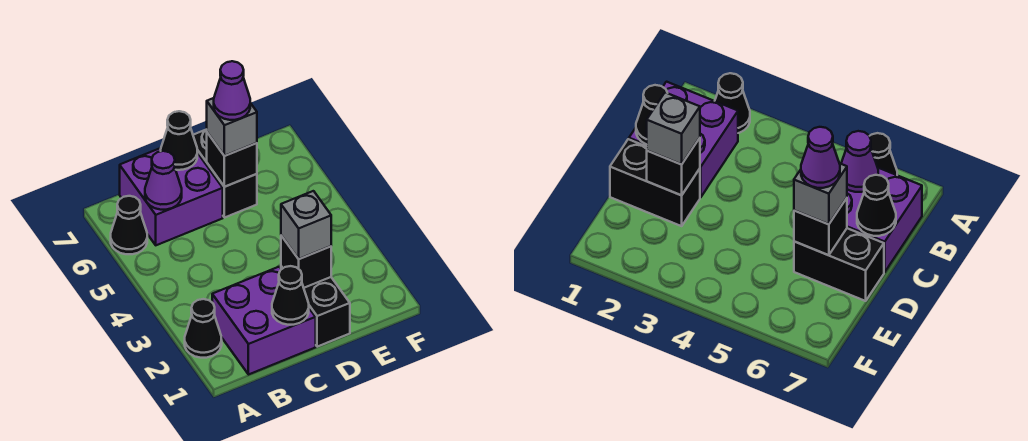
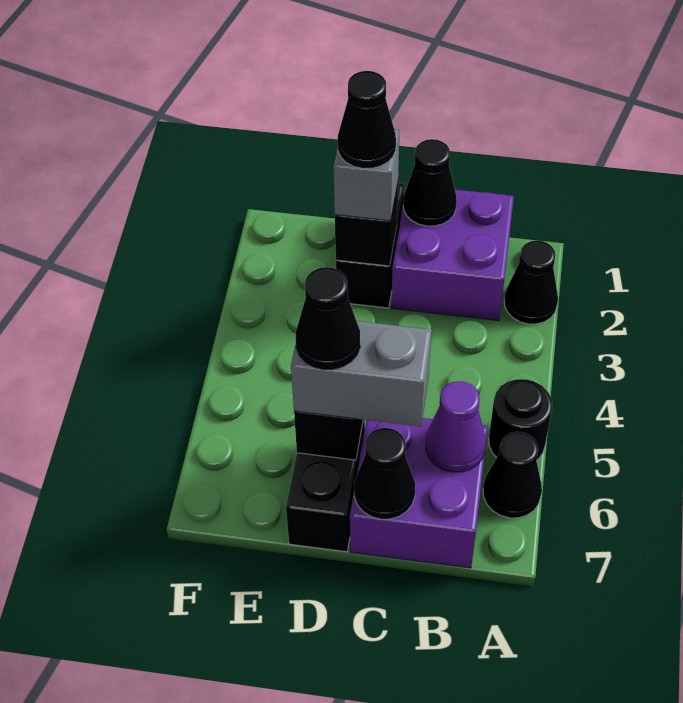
none -> black 1x1 round brick [489,379,552,460]
none -> black 1x1 cone [338,71,396,169]
grey 1x1 brick [207,98,257,156] -> grey 1x2 brick [291,321,432,427]
purple 1x1 cone [214,61,250,120] -> black 1x1 cone [296,267,360,369]

